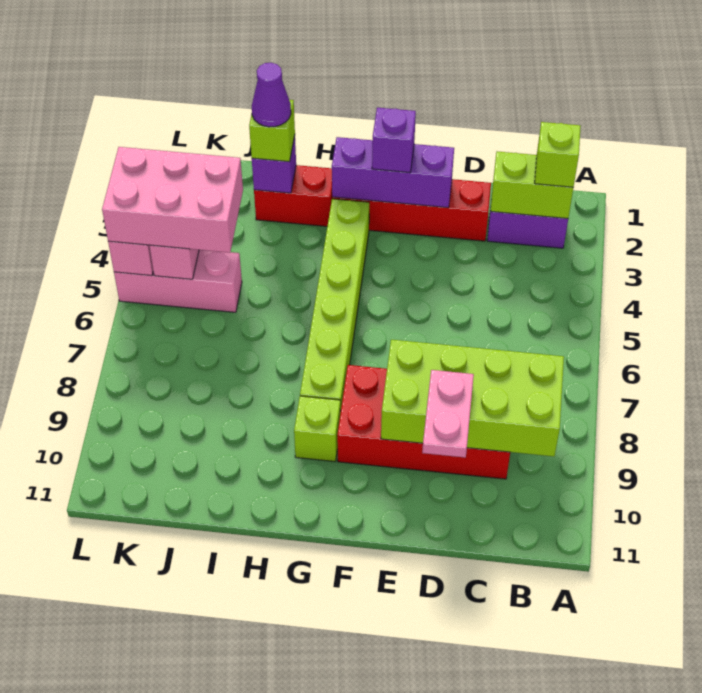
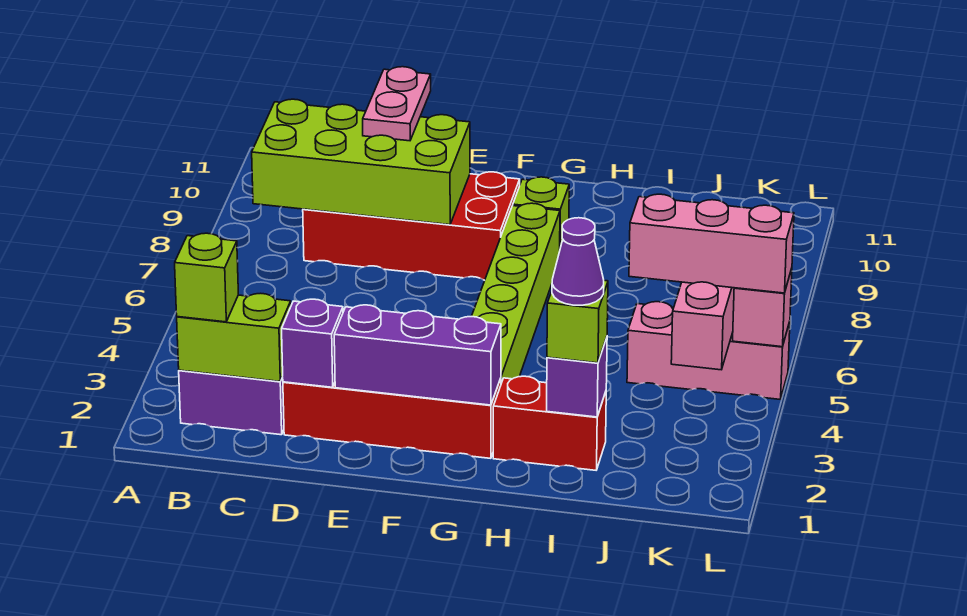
purple 1x1 brick [372,108,416,173] -> purple 1x1 brick moved to [282,299,343,387]
pink 2x3 brick [102,147,243,253] -> pink 1x3 brick [629,194,794,293]

